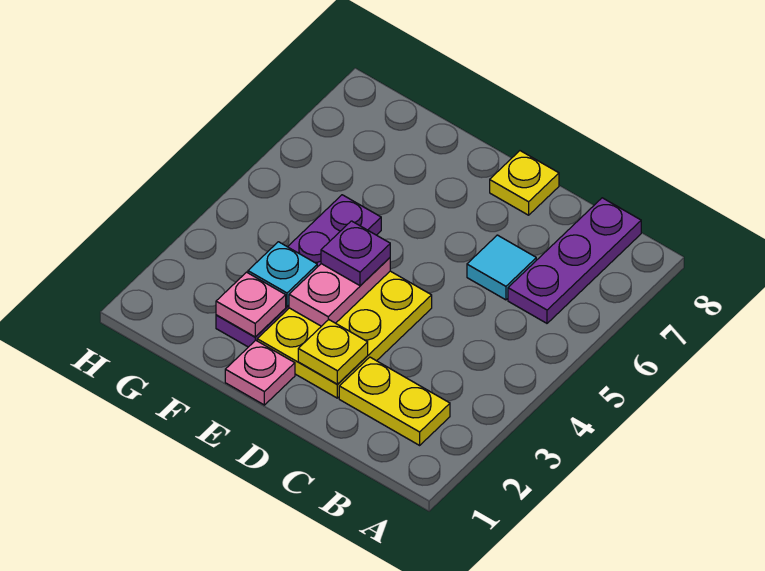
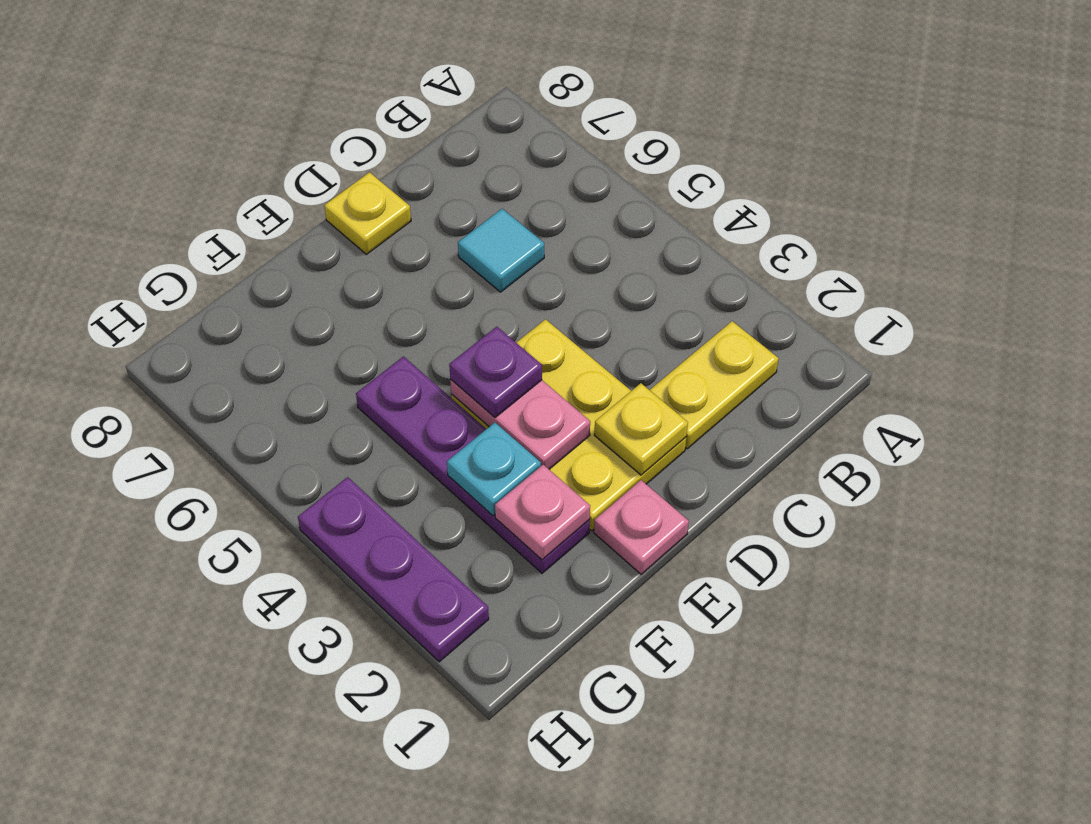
purple 1x3 plate [508,198,641,323] -> purple 1x3 plate moved to [298,477,489,662]

